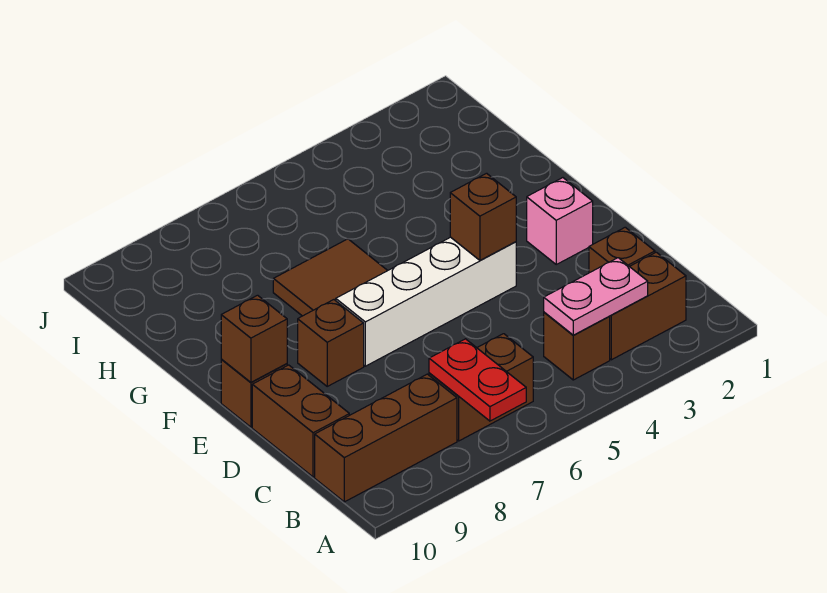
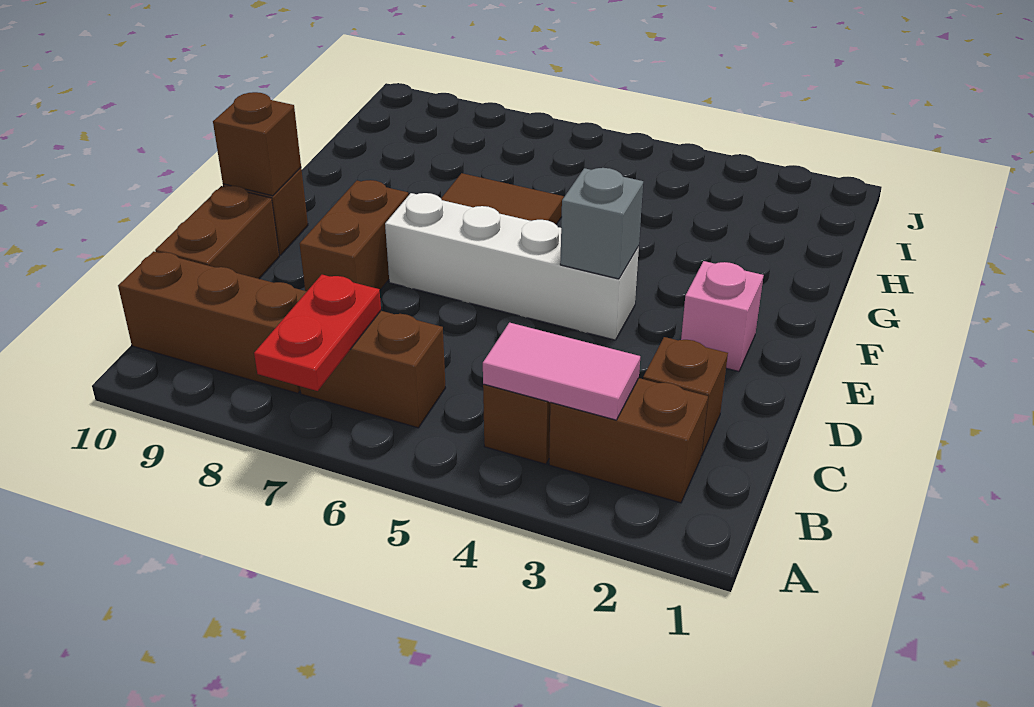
pink 1x2 plate [544,258,648,335] -> pink 1x2 tile [483,323,640,420]
brown 1x1 brick [450,173,516,261] -> grey 1x1 brick [560,168,643,279]
brown 1x1 brick [298,300,364,386] -> brown 1x2 brick [299,180,408,291]

